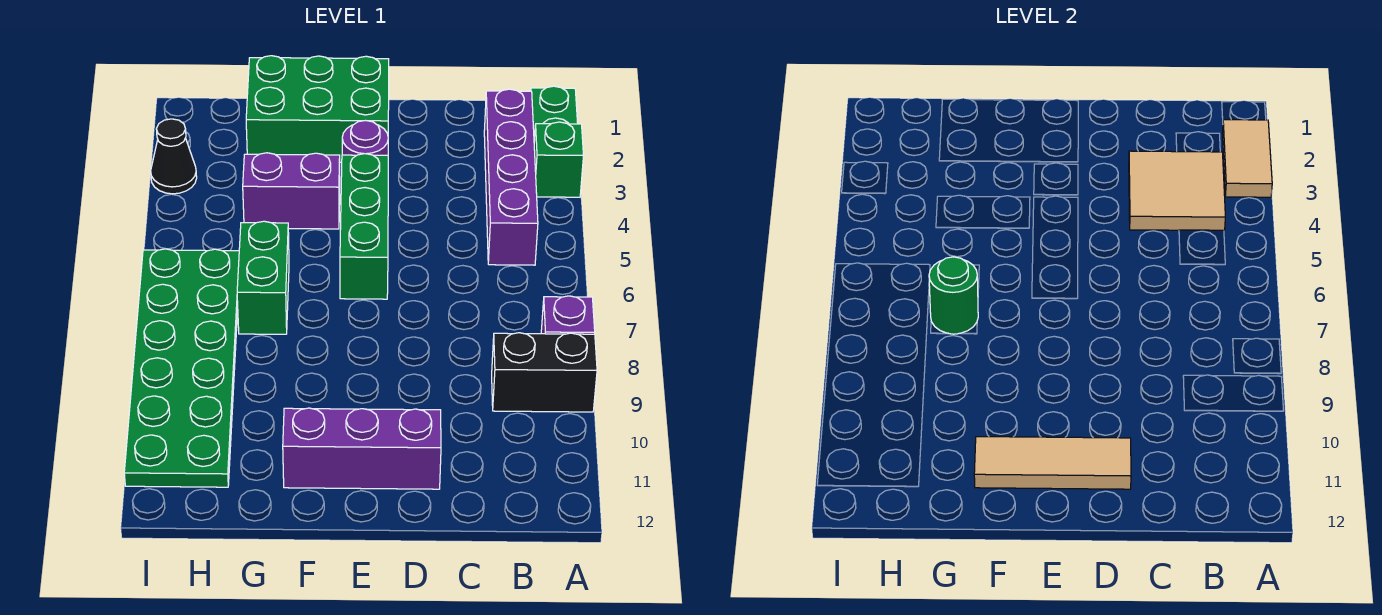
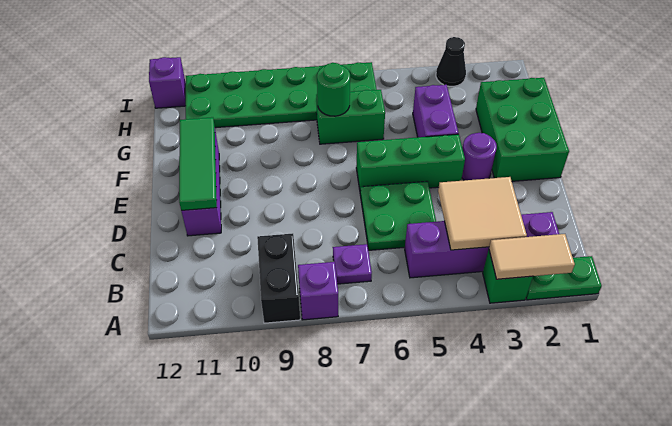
none -> purple 1x1 plate [333,244,372,284]
none -> green 2x2 plate [360,181,436,250]
tan 1x3 tile [974,437,1131,489] -> green 1x3 tile [179,117,217,210]
none -> purple 1x1 brick [149,57,186,108]

